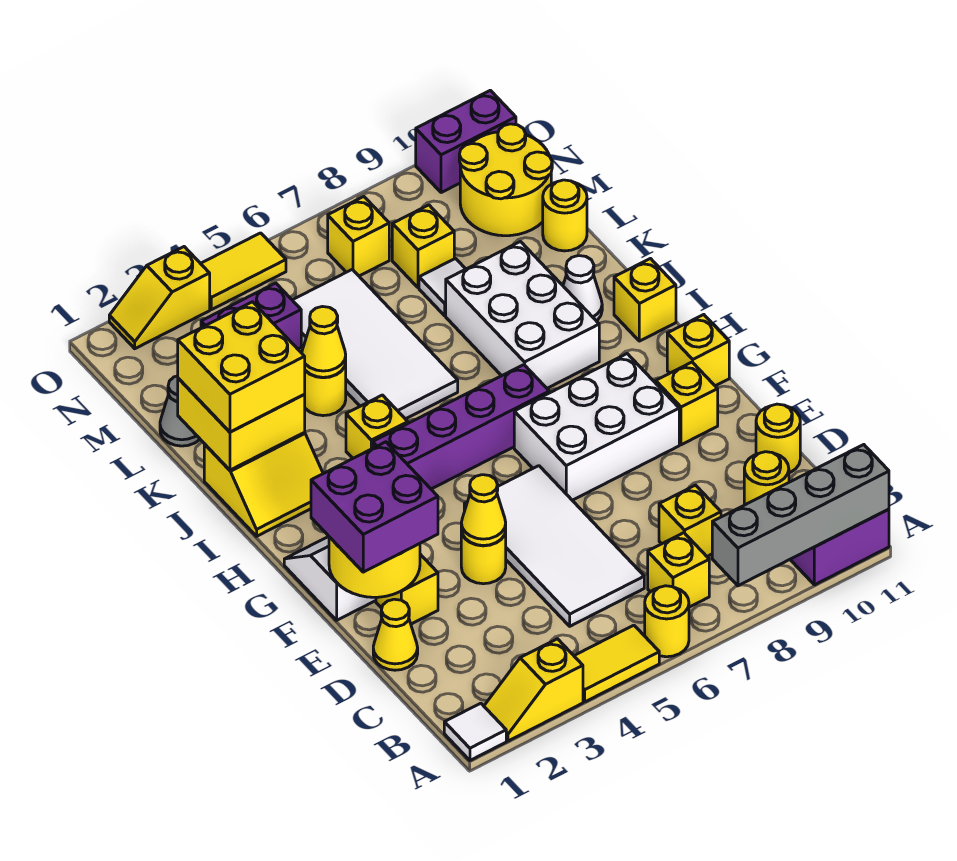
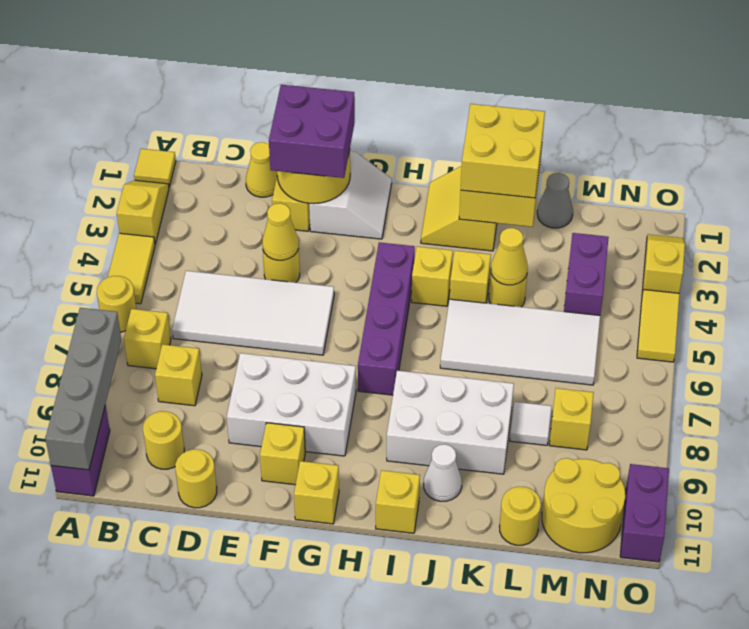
white 1x1 tile [444,703,506,760] -> yellow 1x1 tile [134,149,176,187]
white 2x3 brick [514,354,679,500] -> white 2x3 brick turned to [227,353,356,456]
yellow 1x1 brick [328,197,389,276] -> yellow 1x1 brick moved to [450,251,491,303]

